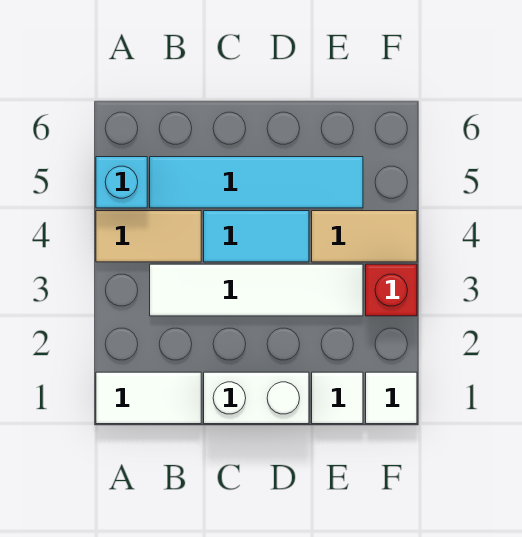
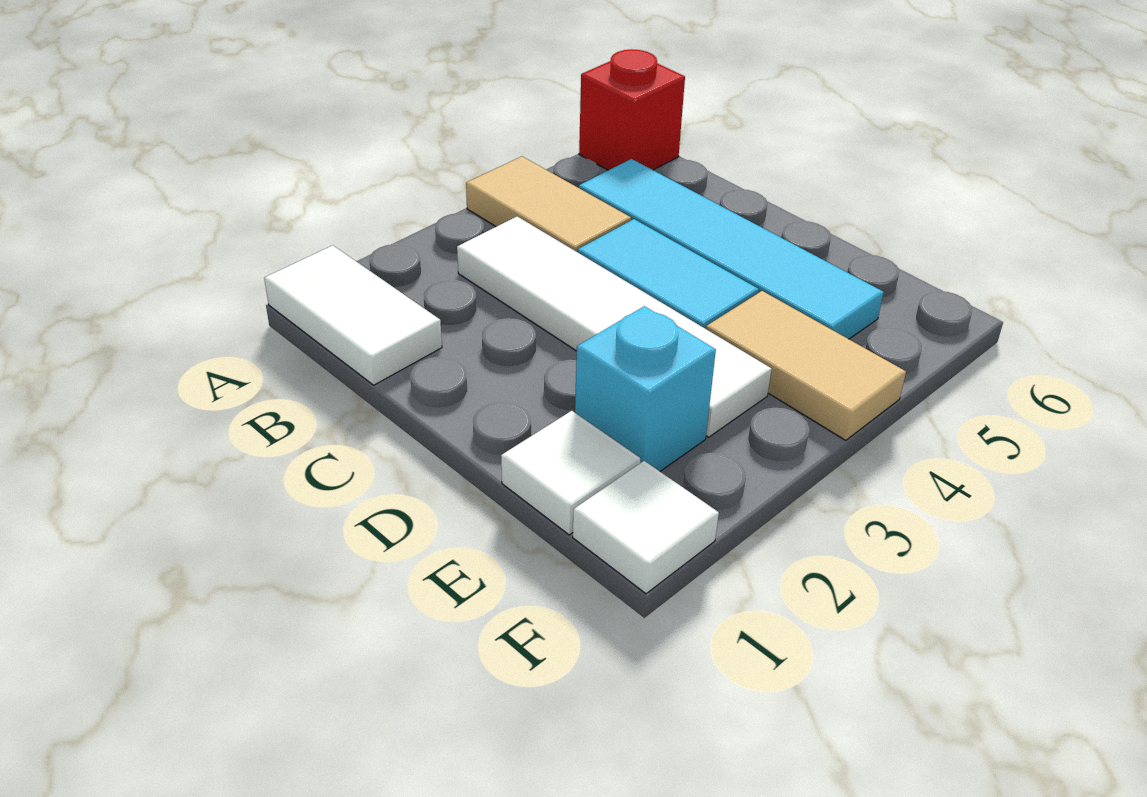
cyan 1x1 brick [96,157,147,208] -> cyan 1x1 brick moved to [575,306,716,471]
white 1x2 brick [204,372,309,424] -> none
red 1x1 brick [366,264,417,316] -> red 1x1 brick moved to [579,49,685,170]

